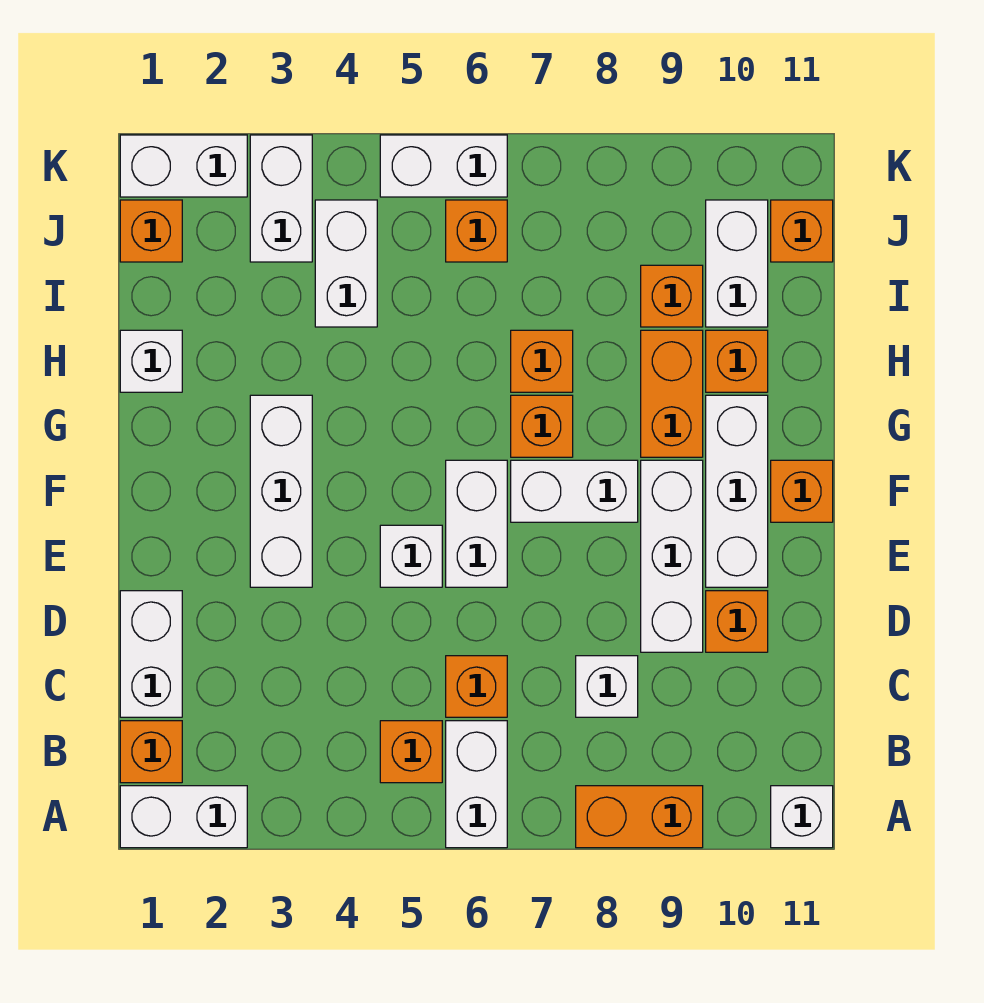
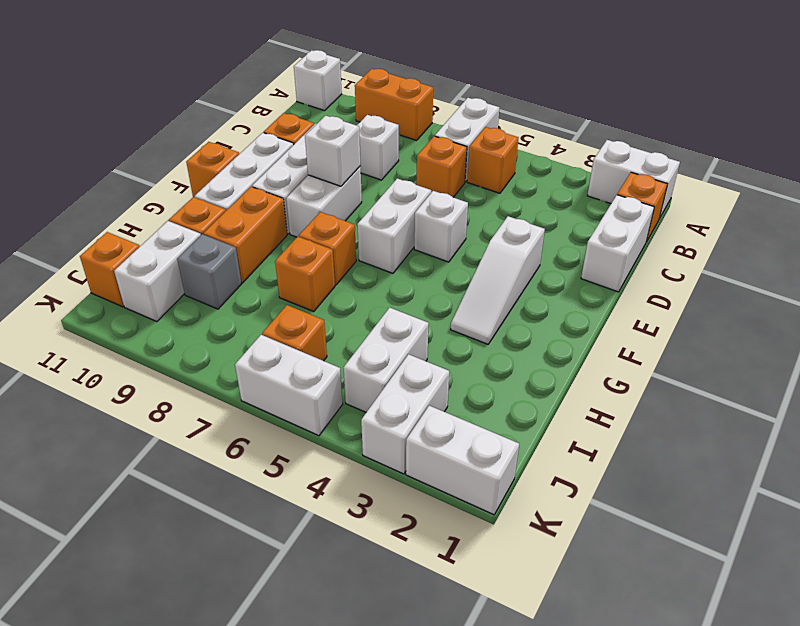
white 1x3 brick [250,395,312,587] -> white 1x3 slope [451,216,545,344]
white 1x2 brick [511,460,638,522] -> white 1x2 brick turned to [286,166,362,237]
white 1x1 brick [120,330,182,392] -> white 1x1 brick moved to [305,116,361,186]
orange 1x1 brick [641,265,703,327] -> grey 1x1 brick [177,234,241,309]
orange 1x1 brick [120,200,182,262] -> none

